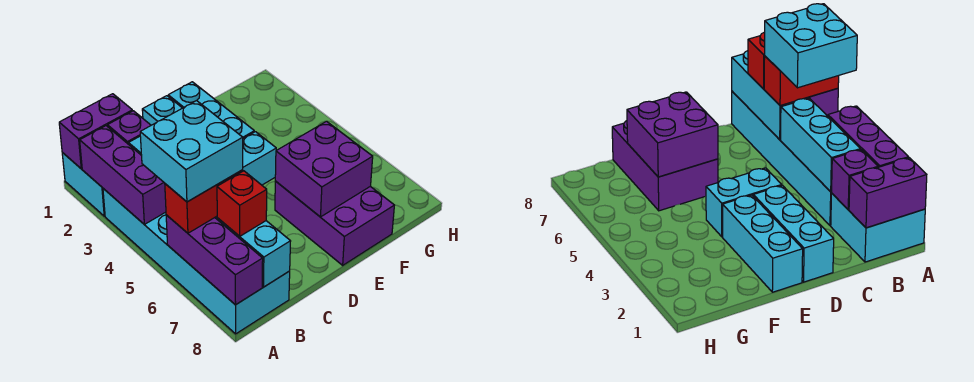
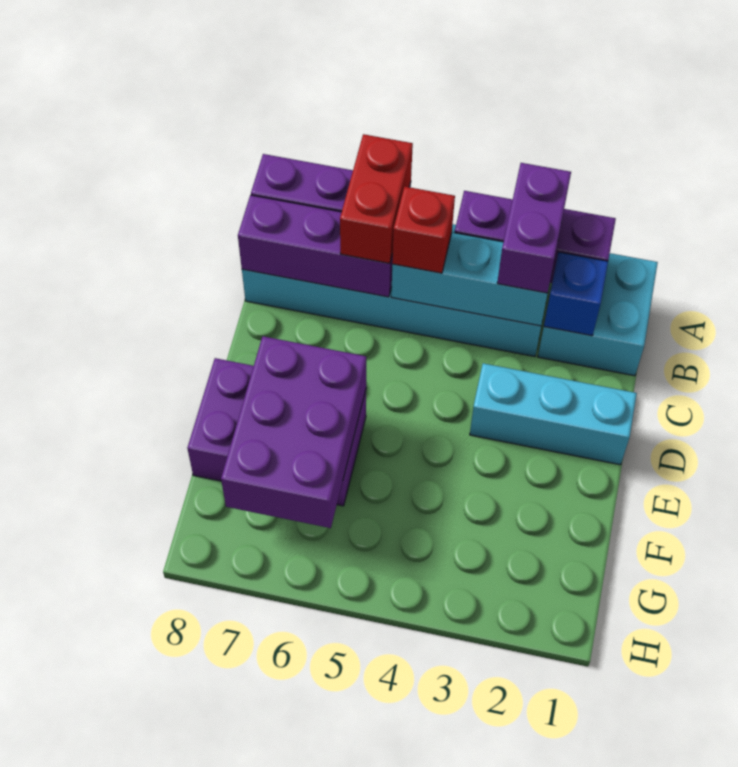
purple 1x2 brick [59,94,132,169] -> purple 1x2 brick moved to [497,163,571,293]
cyan 2x2 brick [140,101,243,202] -> none
purple 1x1 brick [107,111,151,144] -> blue 1x1 brick [544,252,608,336]
cyan 1x3 brick [215,216,291,287] -> purple 1x3 brick [238,195,393,297]
red 1x1 brick [217,171,267,236] -> red 1x1 brick moved to [392,187,455,273]
cyan 1x2 brick [243,132,276,185] -> none
cyan 1x3 brick [168,82,254,138] -> none
purple 2x2 brick [275,121,373,217] -> purple 2x3 brick [221,336,366,528]

